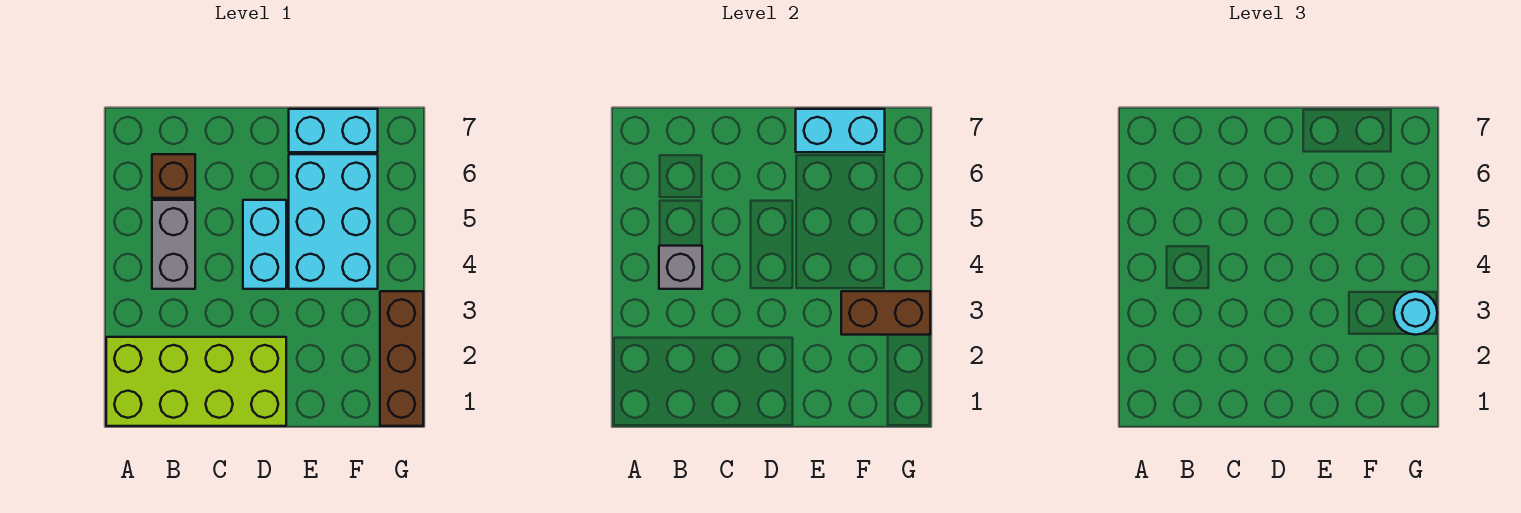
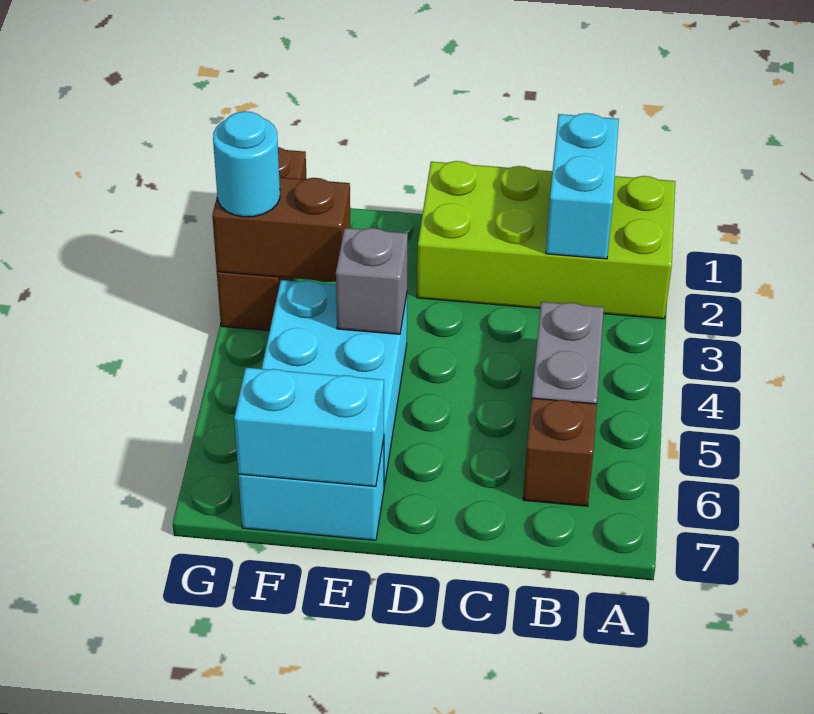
grey 1x1 brick [659,246,702,289] -> grey 1x1 brick moved to [336,228,408,334]
cyan 1x2 brick [243,200,286,289] -> cyan 1x2 brick moved to [546,113,619,259]

